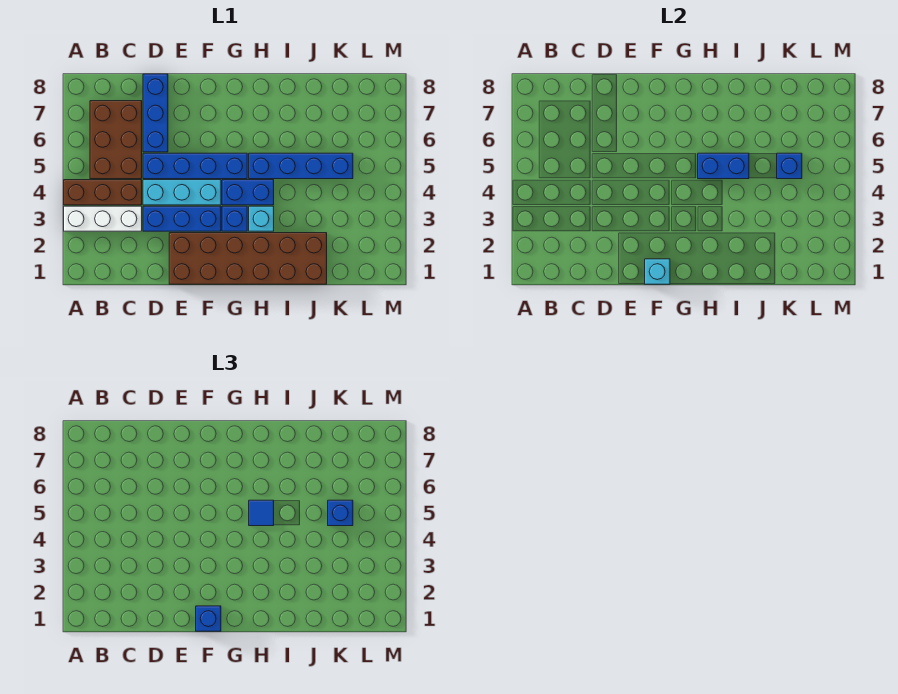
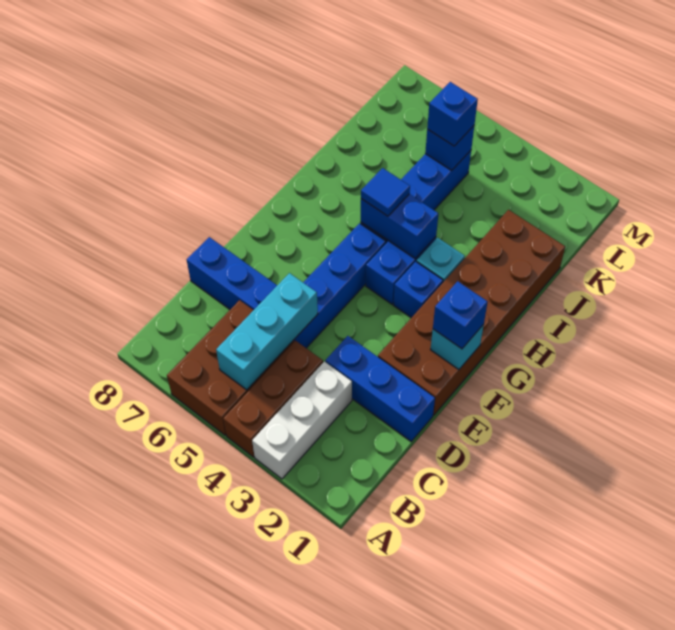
brown 2x3 brick [90,101,142,179] -> brown 2x3 brick turned to [167,300,294,435]
blue 1x3 brick [143,206,221,231] -> blue 1x3 brick turned to [325,336,435,441]
cyan 1x3 brick [143,180,221,205] -> cyan 1x3 brick moved to [216,273,318,390]
blue 1x2 brick [698,153,749,179] -> blue 1x2 brick turned to [361,194,438,259]

